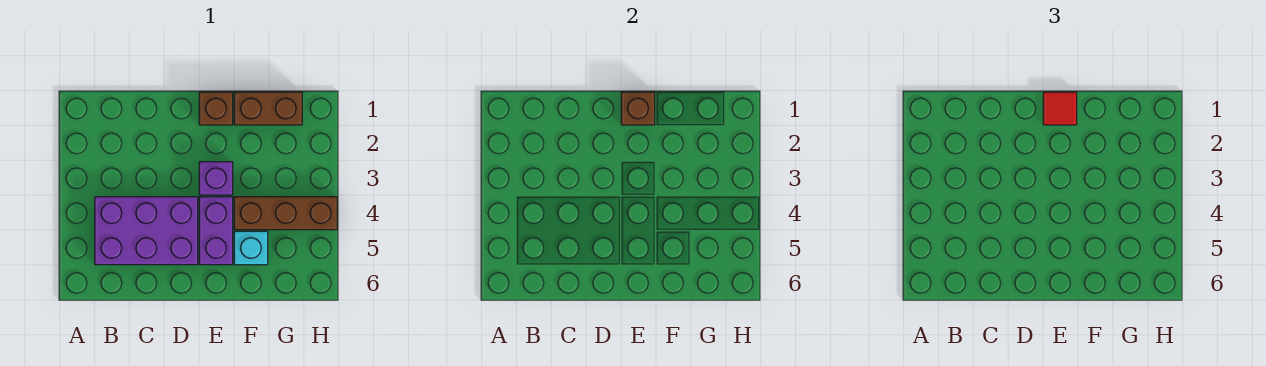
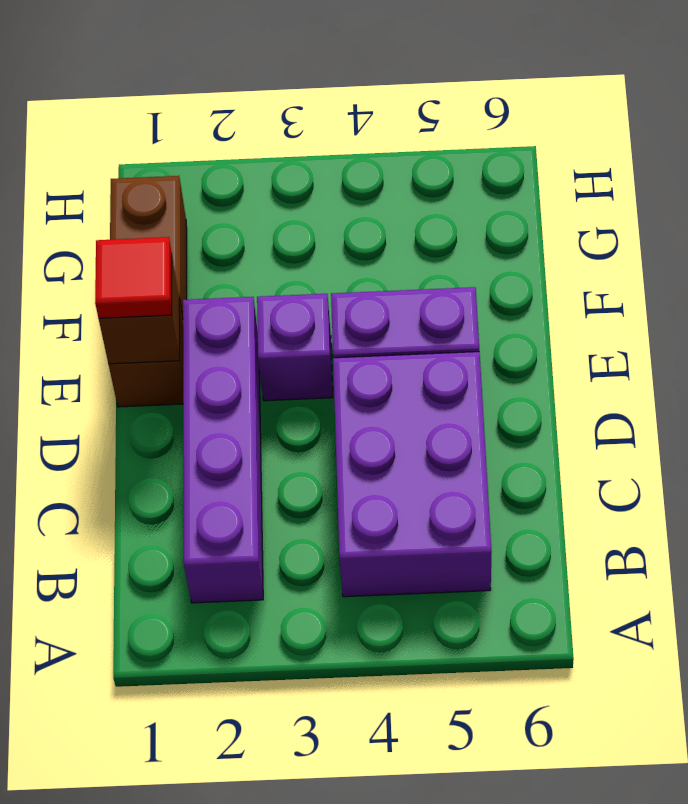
none -> purple 1x4 brick [183,297,263,603]
brown 1x3 brick [234,197,337,230] -> none
cyan 1x1 brick [234,231,268,265] -> none

